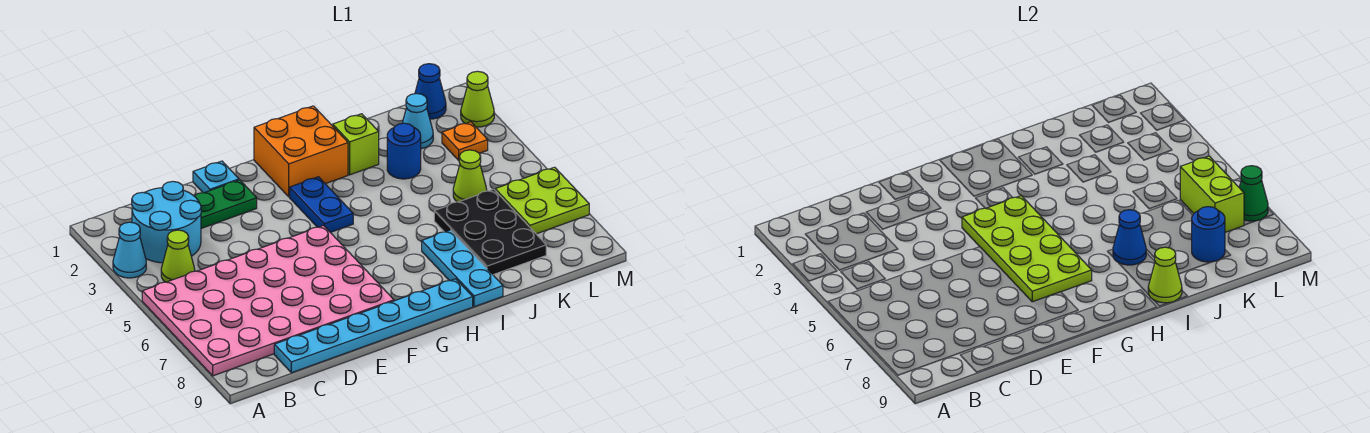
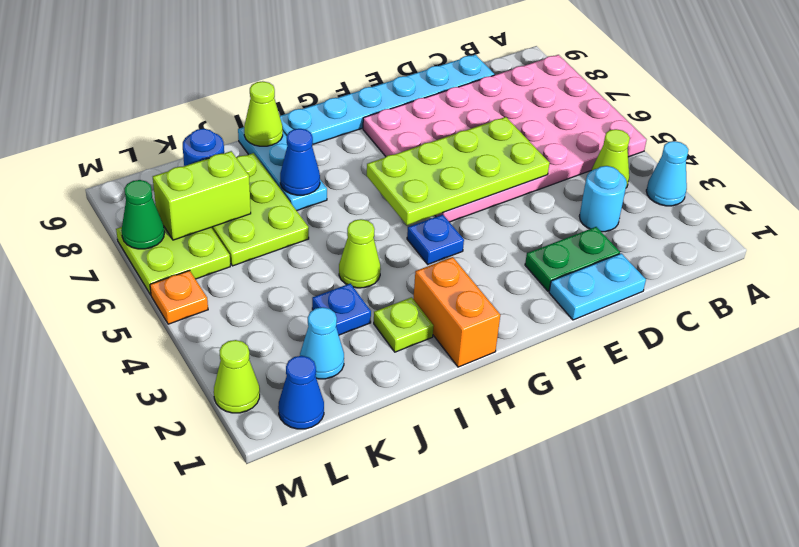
cyan 2x2 round brick [132,182,201,263] -> cyan 1x1 round brick [579,166,627,232]
cyan 1x1 plate [193,161,239,193] -> cyan 1x2 plate [549,253,646,320]
lime 2x4 plate [962,196,1092,302] -> lime 2x4 plate turned to [367,117,549,225]
orange 2x2 brick [254,106,348,197] -> orange 1x2 brick [413,257,500,367]
blue 1x2 plate [290,177,353,232] -> blue 1x1 plate [407,215,464,264]
lime 1x1 brick [333,114,379,175] -> lime 1x1 plate [374,297,434,352]
blue 1x1 round brick [387,123,421,179] -> blue 1x1 plate [312,283,371,335]
black 2x3 plate [434,189,546,275] -> lime 2x3 plate [211,153,309,266]
lime 1x1 cone [453,150,487,202] -> lime 1x1 cone moved to [339,219,381,288]
orange 1x1 plate [442,122,488,160] -> orange 1x1 plate moved to [150,271,208,324]
lime 1x2 brick [1180,156,1244,232] -> lime 1x2 brick turned to [153,151,251,240]

